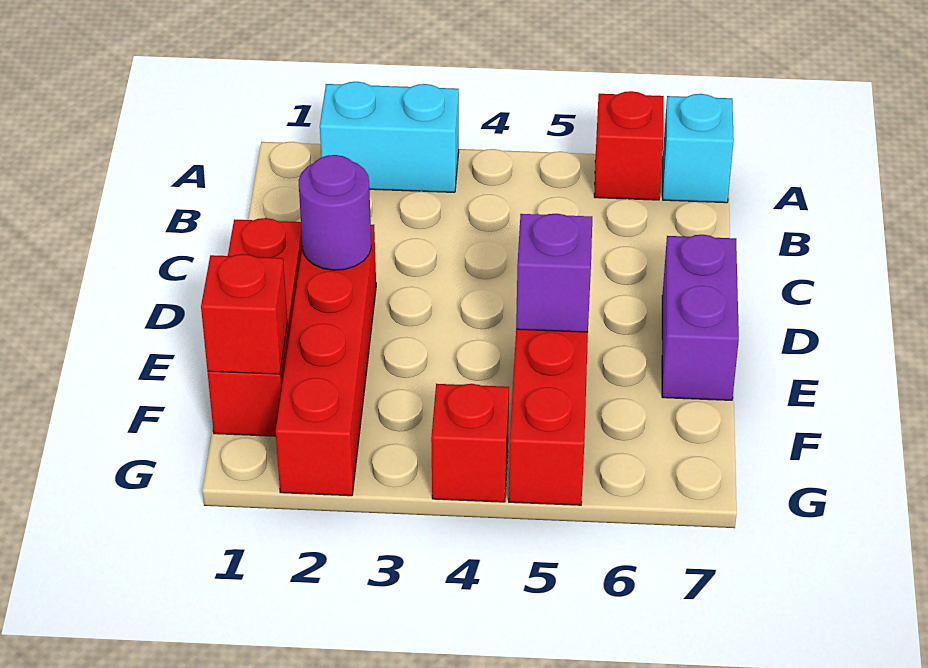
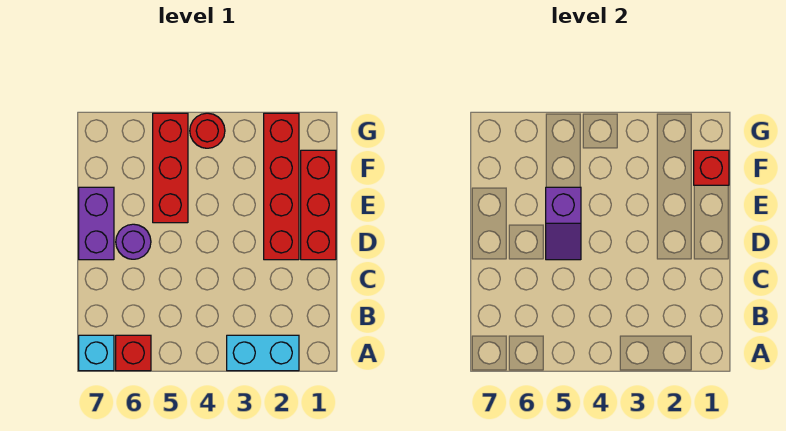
purple 1x1 round brick [299,155,371,270] -> purple 1x1 round brick moved to [116,224,151,259]
red 1x1 brick [431,384,509,502] -> red 1x1 round brick [190,113,225,148]

